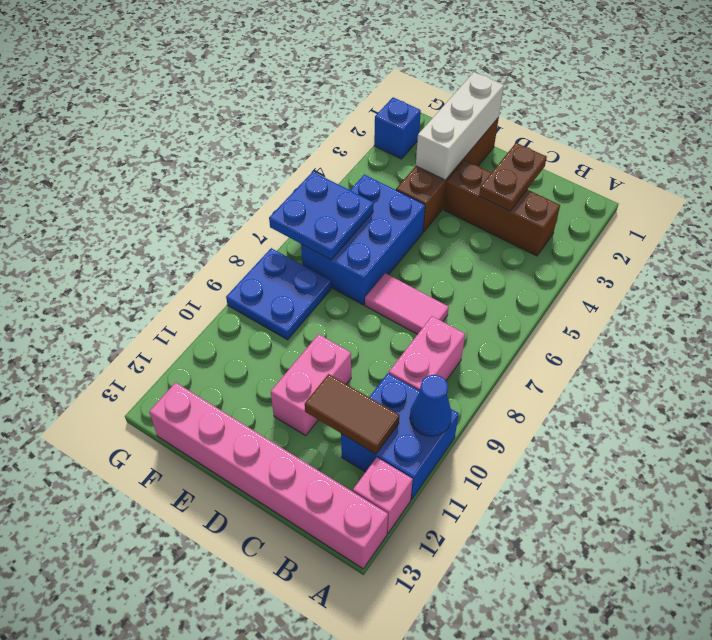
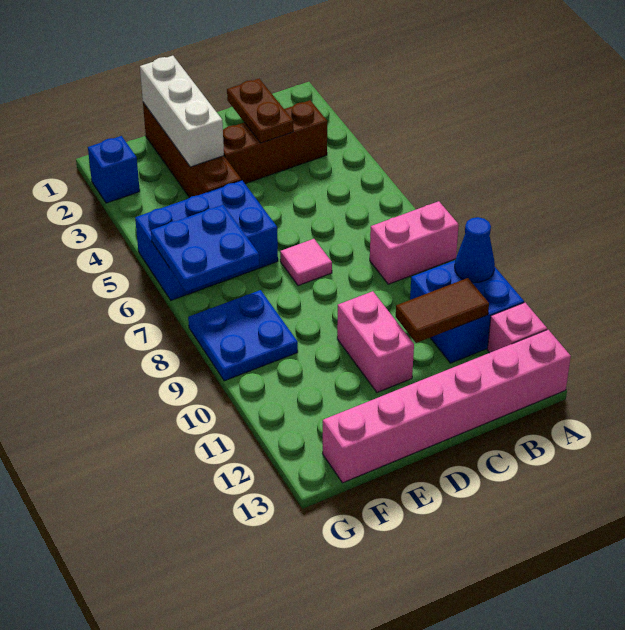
pink 1x2 brick [389,316,465,391] -> pink 1x2 brick turned to [370,201,459,284]
pink 1x2 tile [365,273,449,334] -> pink 1x1 tile [280,239,332,286]
blue 2x3 brick [301,175,425,305] -> blue 2x3 brick turned to [135,180,278,300]

